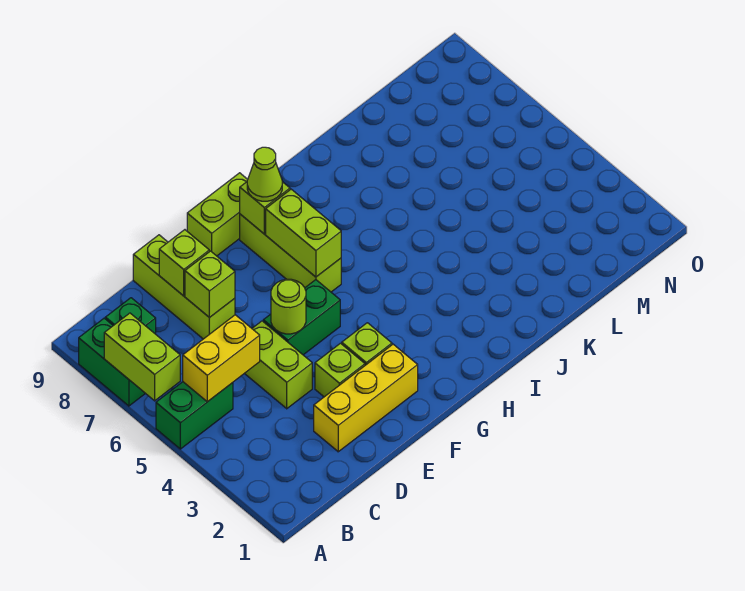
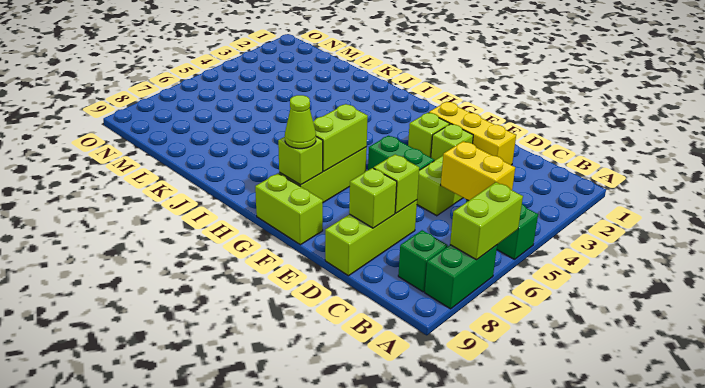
lime 1x1 round brick [271,279,306,334] -> none

